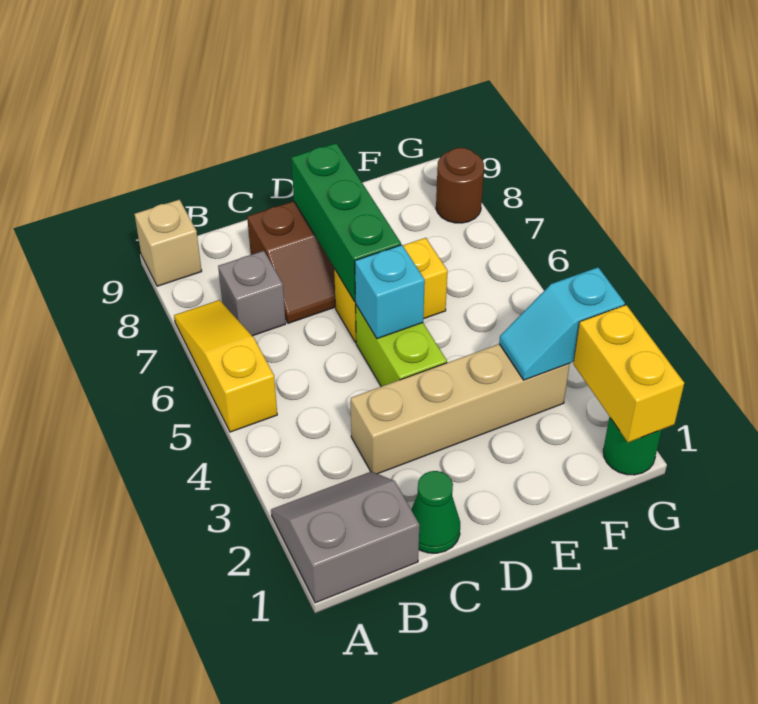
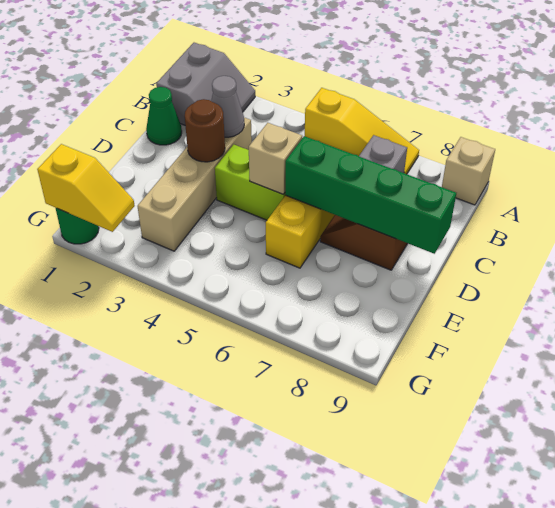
none -> grey 1x1 cone [211,76,244,137]
cyan 1x1 brick [355,245,425,339] -> tan 1x1 brick [249,123,302,194]
green 1x3 brick [291,143,401,302] -> green 1x4 brick [285,136,456,254]
cyan 1x2 slope [499,267,625,380] -> none
yellow 1x2 brick [573,305,684,442] -> yellow 1x2 slope [37,144,135,232]
brown 1x1 round brick [436,148,484,223] -> brown 1x1 round brick moved to [185,99,225,162]

